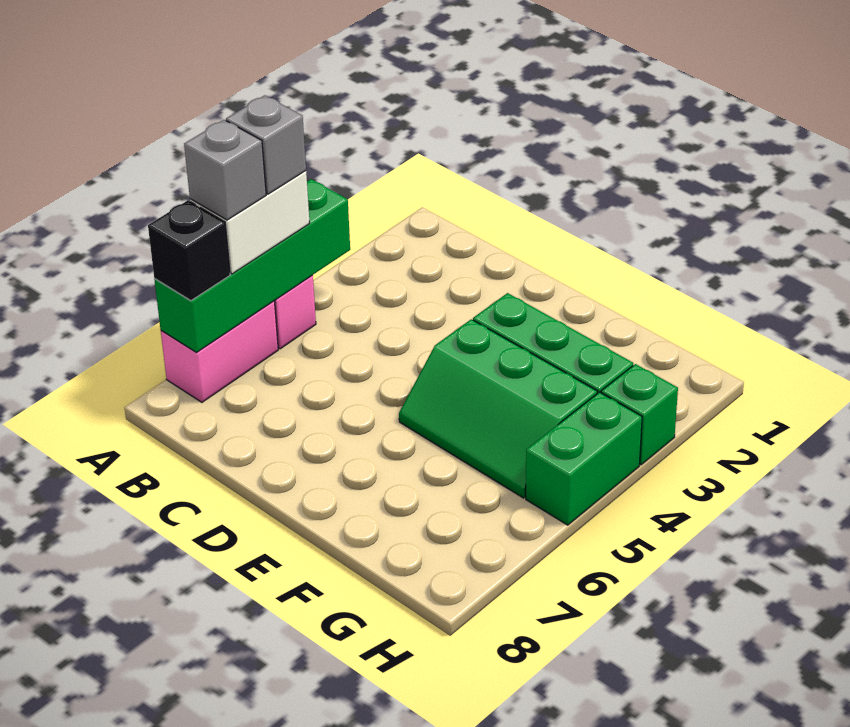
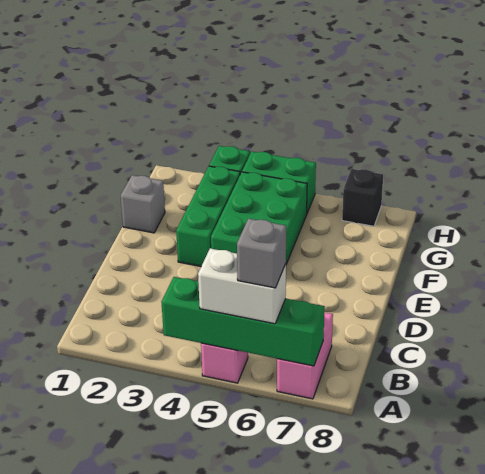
grey 1x1 brick [226,95,306,194] -> grey 1x1 brick moved to [121,175,165,233]
pink 1x2 brick [161,301,278,402] -> pink 1x2 brick turned to [277,312,333,399]
black 1x1 brick [148,201,230,301] -> black 1x1 brick moved to [342,169,383,226]
green 2x3 slope [399,319,597,498] -> green 2x3 brick [211,172,307,264]

